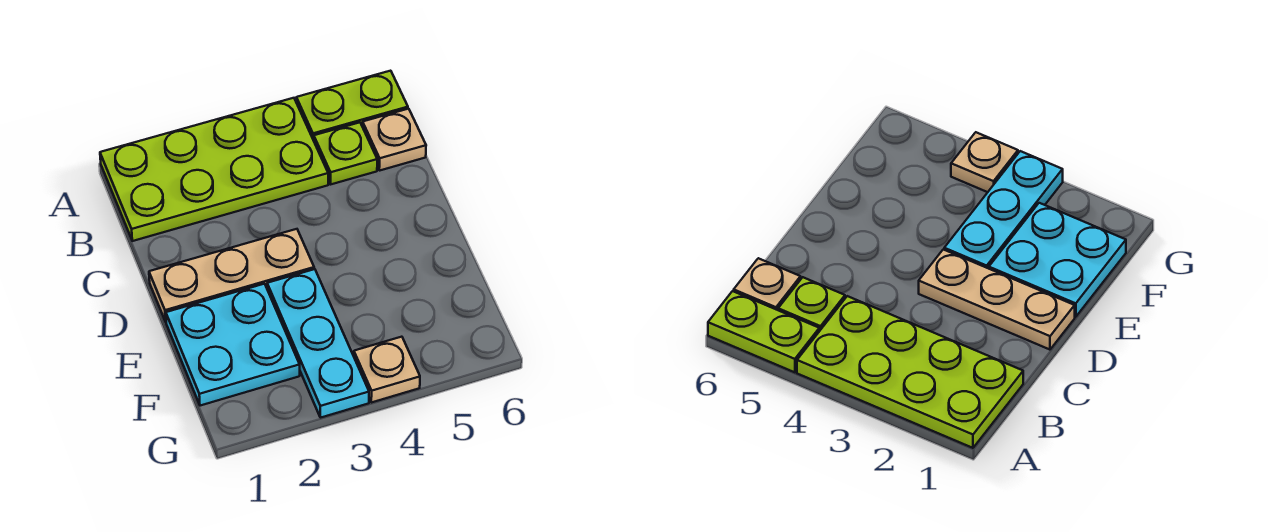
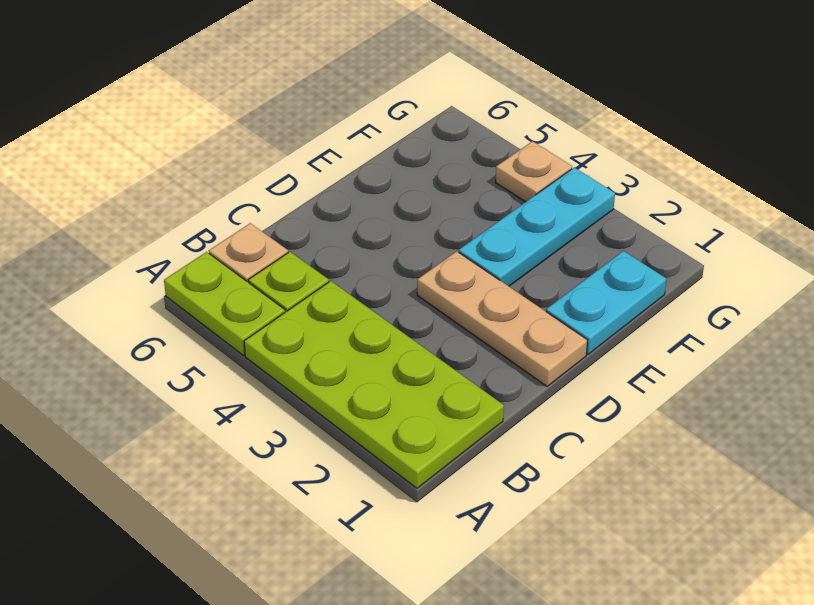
cyan 2x2 plate [166,284,300,406] -> cyan 1x2 plate [546,251,666,354]

